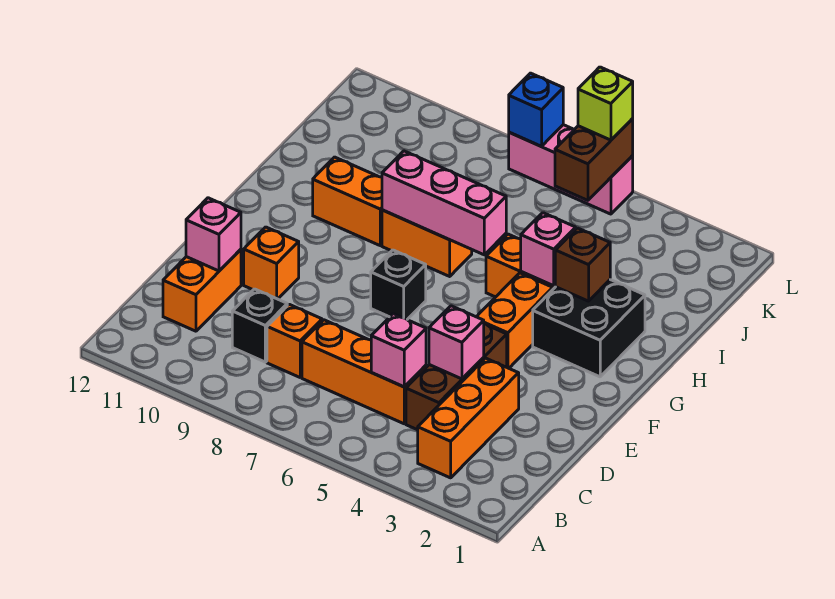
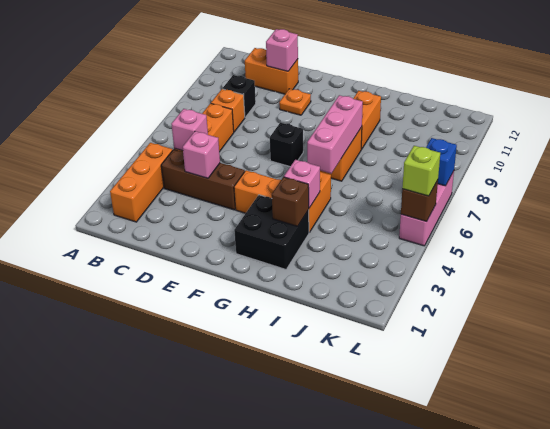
orange 1x3 brick [418,358,519,478] -> orange 1x3 brick turned to [110,143,173,222]
orange 1x1 brick [244,227,299,299] -> orange 1x1 plate [279,89,311,115]
brown 1x2 brick [555,118,633,200] -> brown 1x1 brick [401,180,438,222]

